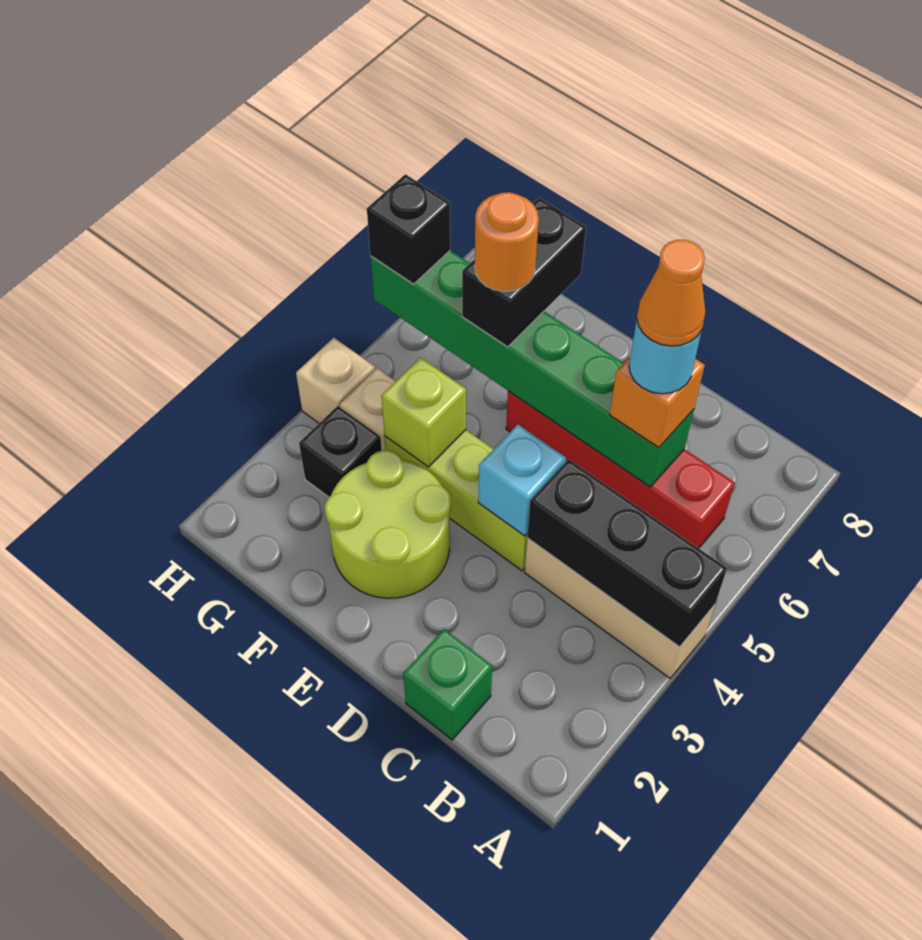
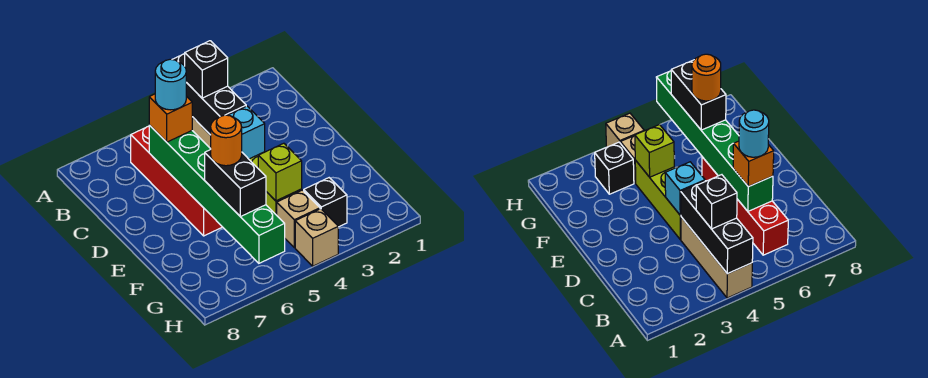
green 1x1 brick [403,629,492,740] -> none
orange 1x1 cone [637,240,705,346] -> none
lime 2x2 round brick [324,450,451,598] -> none
black 1x2 brick [462,198,586,347] -> black 1x2 brick turned to [205,150,266,217]
black 1x1 brick [367,174,450,284] -> black 1x1 brick moved to [185,41,228,98]

